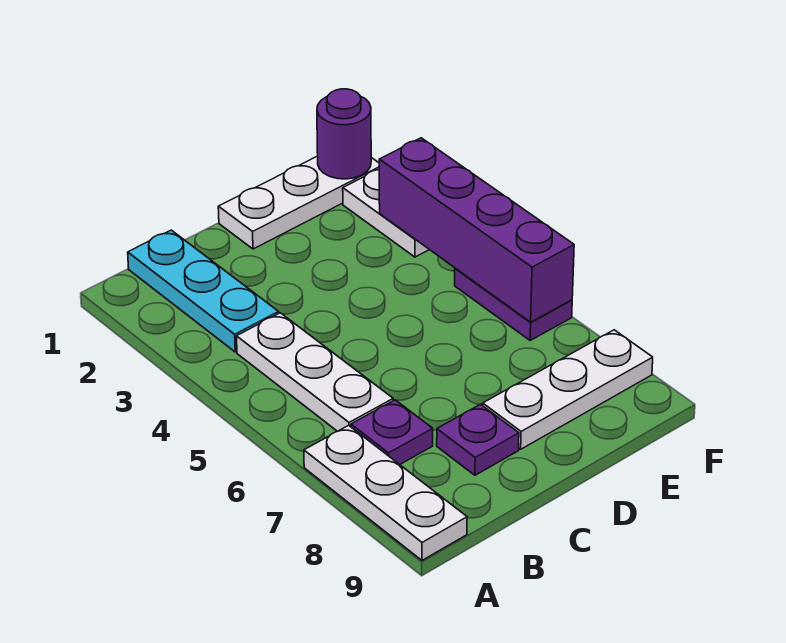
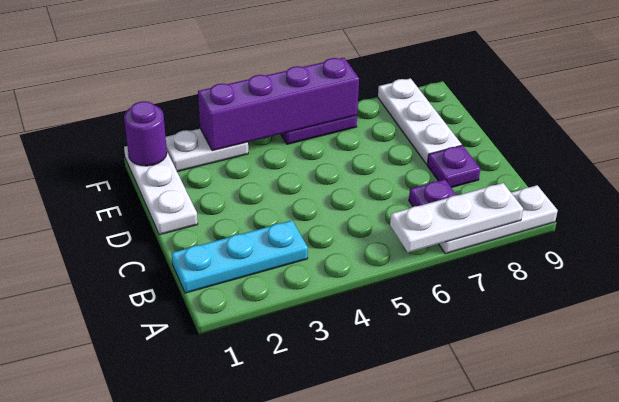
white 1x3 plate [237,313,393,431] -> white 1x3 plate moved to [390,183,523,252]

